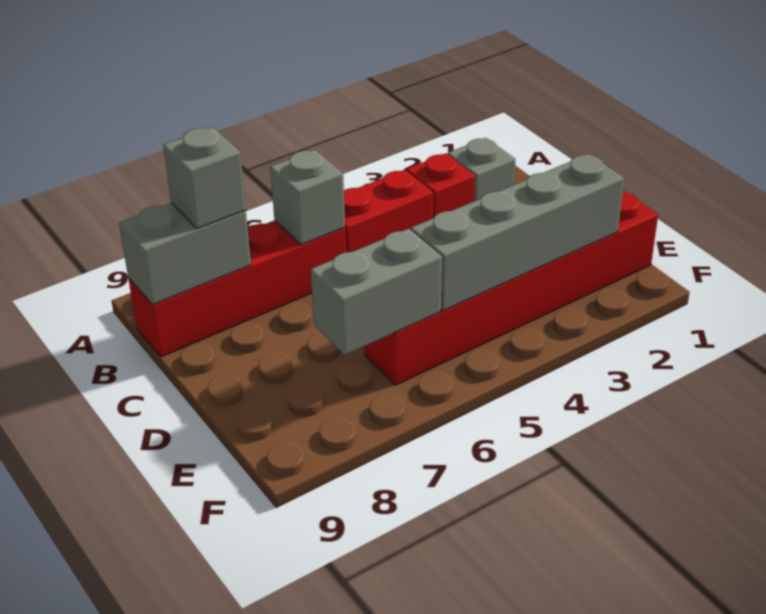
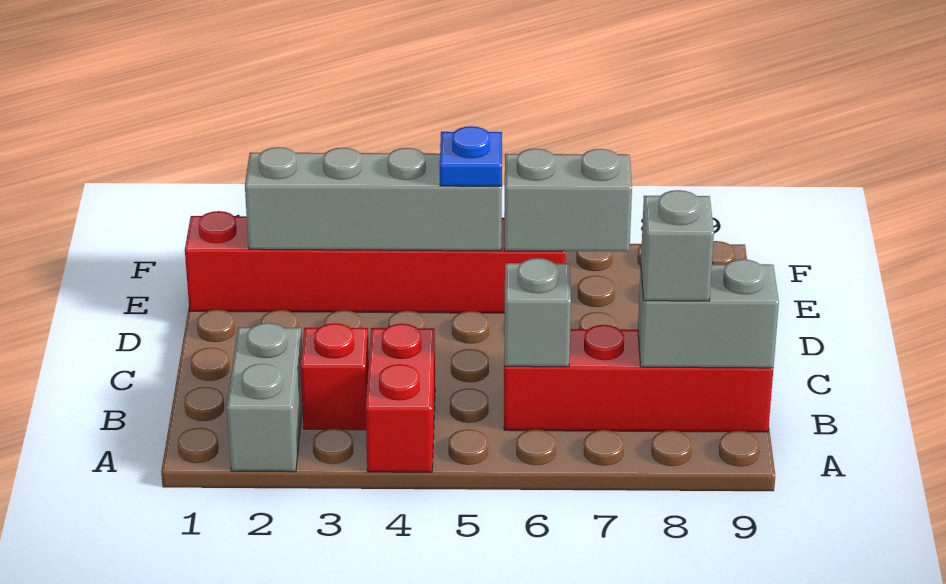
grey 1x1 brick [448,138,515,201] -> grey 1x2 brick [227,323,302,472]
red 1x2 brick [344,170,433,252] -> red 1x2 brick turned to [366,324,435,472]
none -> blue 1x1 plate [440,126,502,186]

